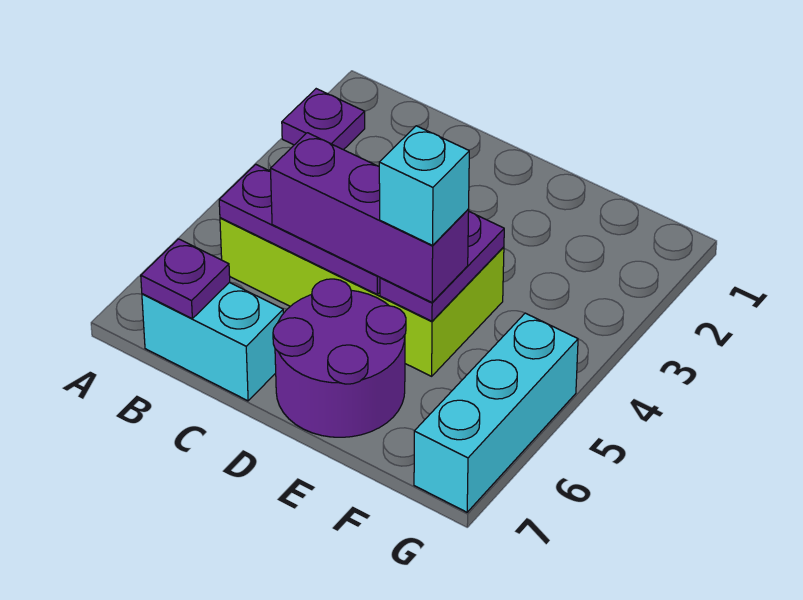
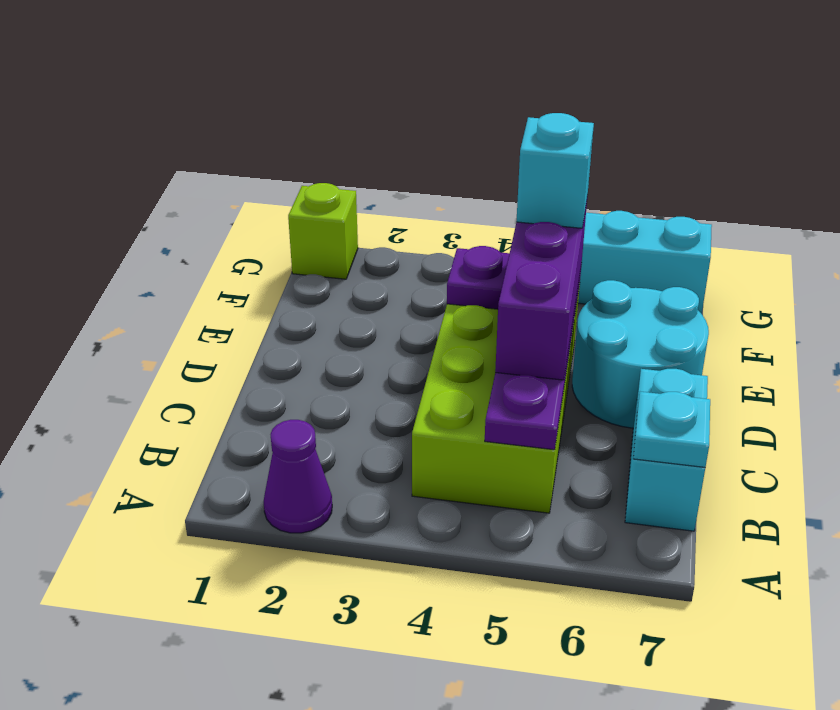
purple 1x1 plate [282,89,365,150] -> purple 1x1 cone [264,420,332,533]
purple 1x1 plate [141,239,230,318] -> cyan 1x1 plate [633,392,710,467]
purple 2x2 round brick [273,279,406,437] -> cyan 2x2 round brick [572,280,709,428]
none -> lime 1x1 brick [288,183,358,279]

